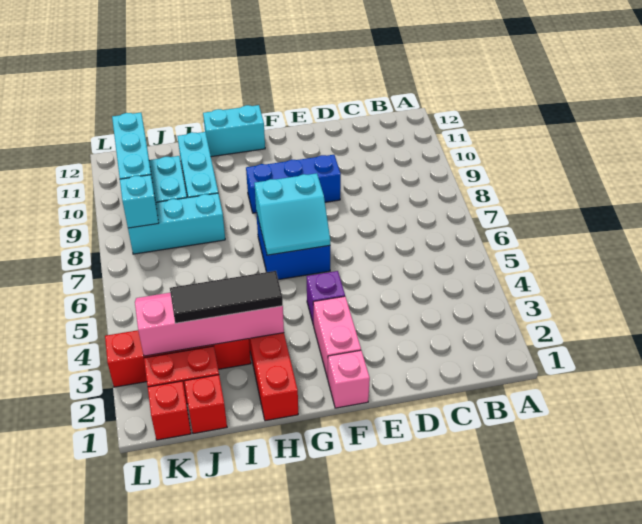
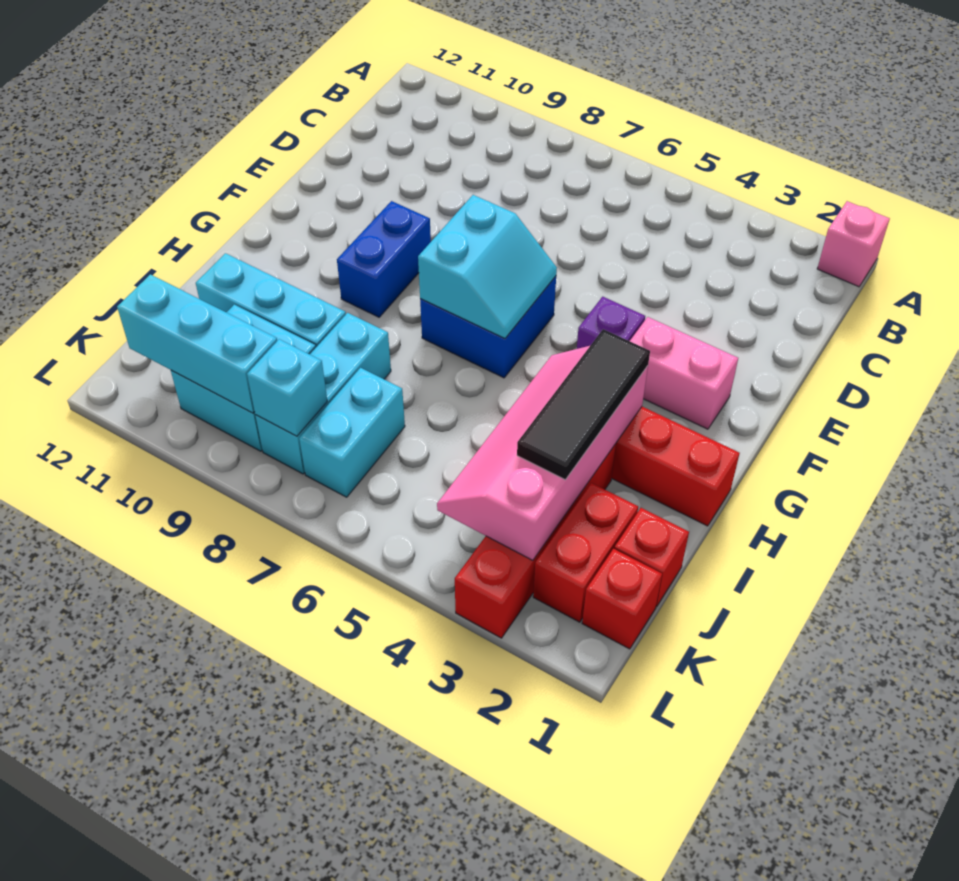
blue 1x3 brick [246,155,341,213] -> blue 1x2 brick [337,201,431,317]
pink 1x1 brick [328,350,370,408] -> pink 1x1 brick moved to [817,201,890,287]
cyan 1x2 brick [203,105,265,157] -> cyan 1x2 brick moved to [299,368,405,497]

